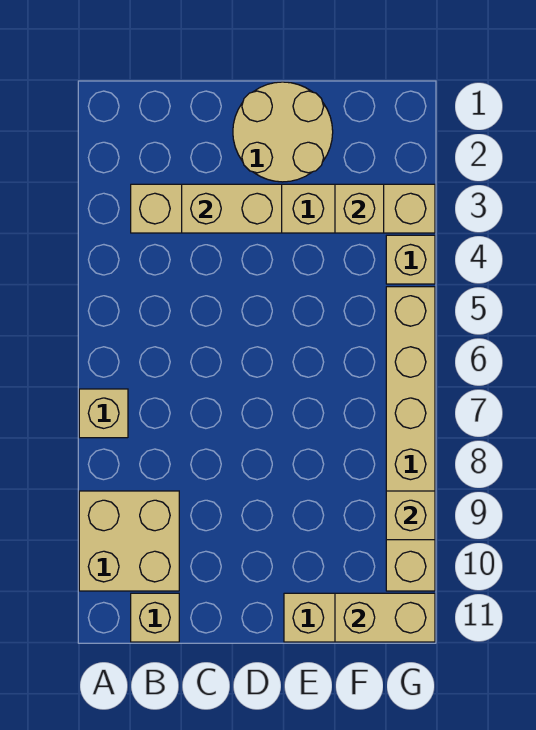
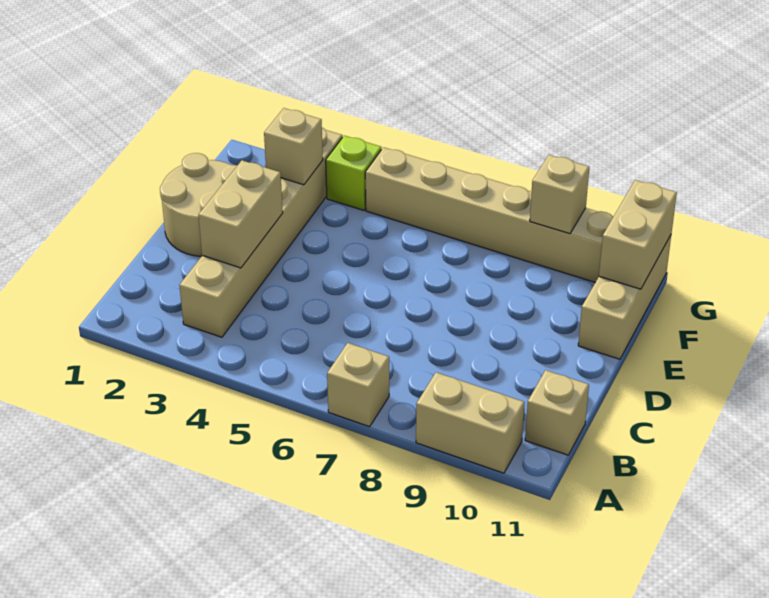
tan 2x2 brick [79,491,179,591] -> tan 1x2 brick [416,372,525,473]
tan 1x1 brick [386,235,435,284] -> lime 1x1 brick [326,136,381,210]

